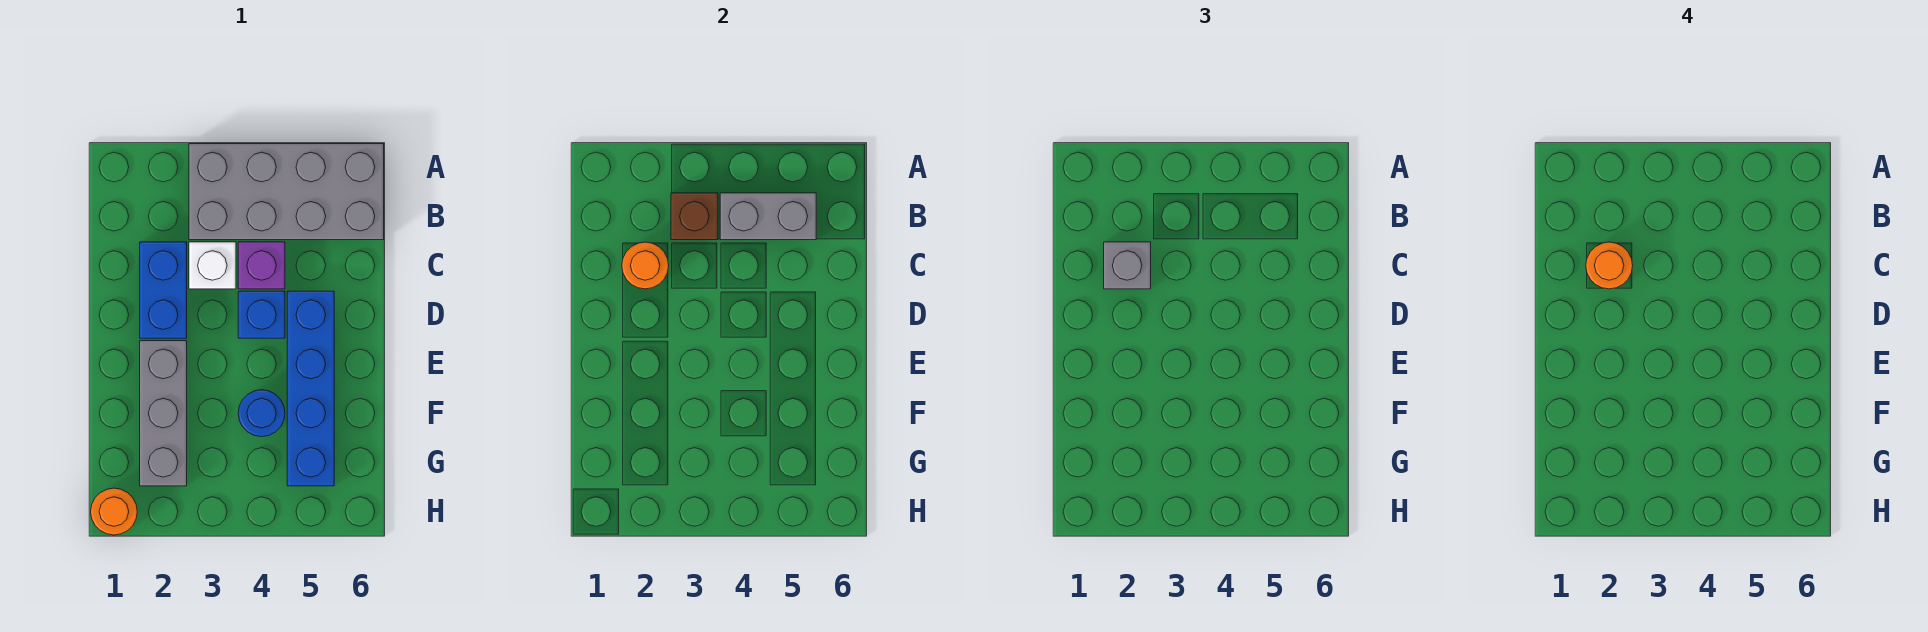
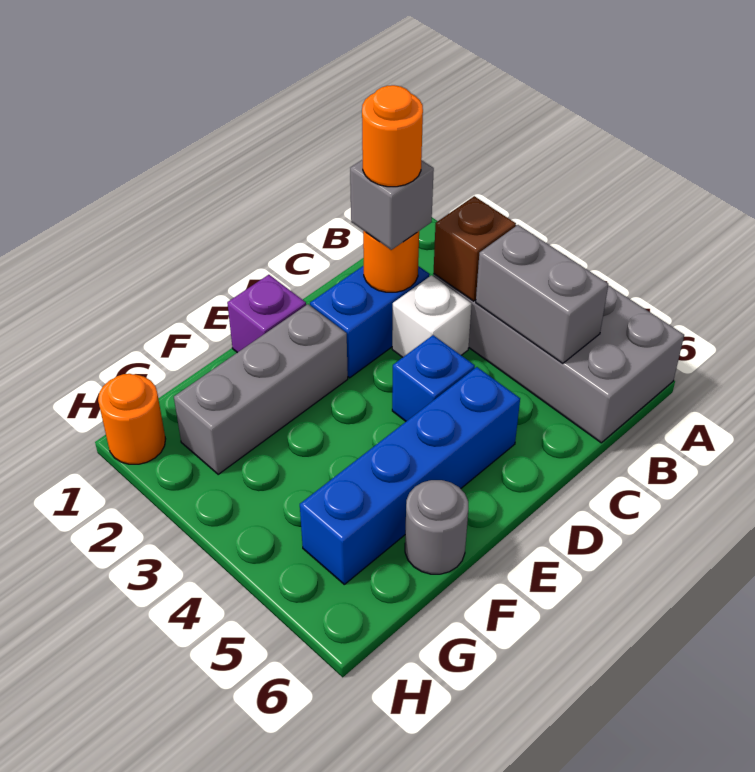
purple 1x1 brick [238,242,285,289] -> purple 1x1 brick moved to [227,275,306,353]
blue 1x1 round brick [238,390,285,437] -> none
none -> grey 1x1 round brick [405,480,468,574]

